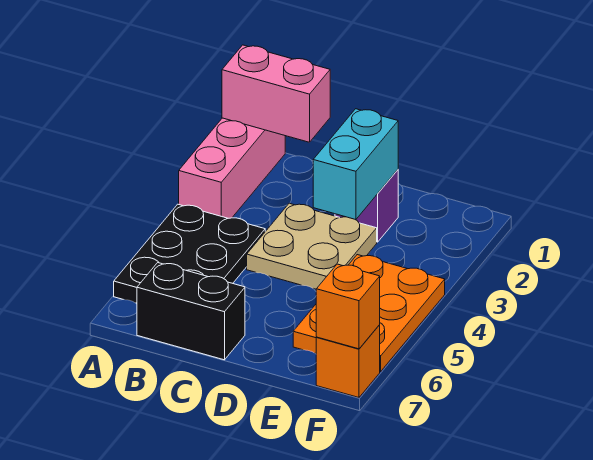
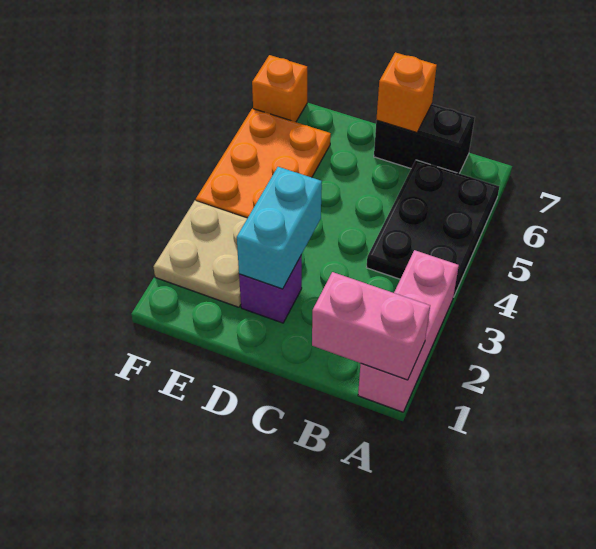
tan 2x2 plate [247,203,377,289] -> tan 2x2 plate moved to [154,201,247,307]
orange 1x1 brick [316,264,380,349] -> orange 1x1 brick moved to [376,52,437,133]

